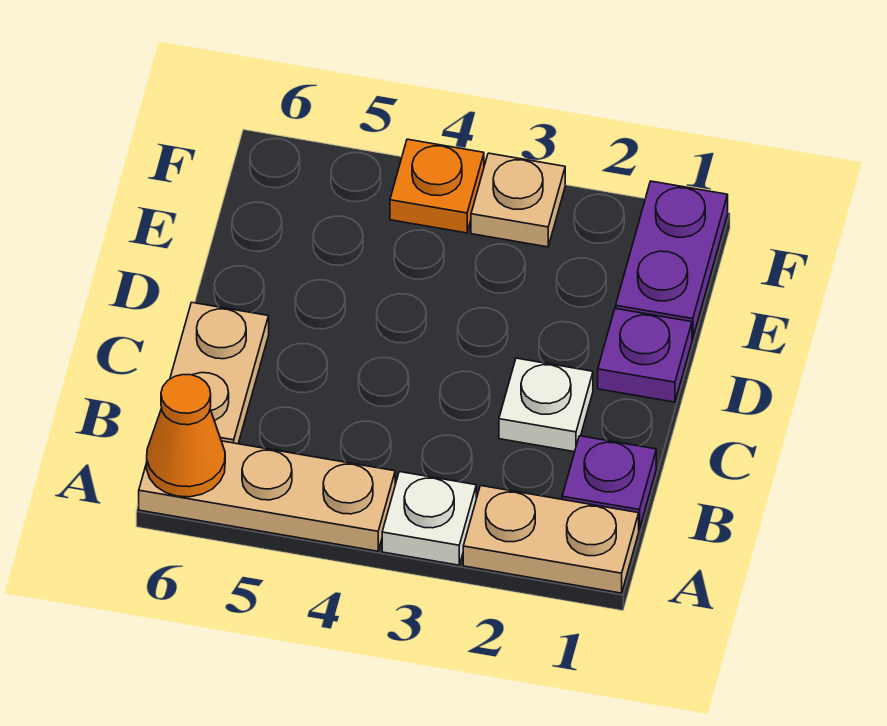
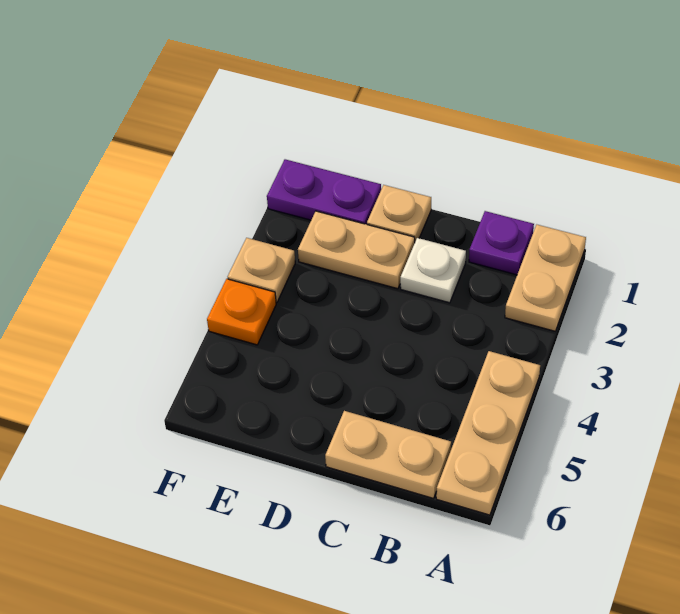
white 1x1 plate [382,472,476,565] -> none
orange 1x1 cone [147,375,225,497] -> none
purple 1x1 plate [598,308,692,402] -> tan 1x1 plate [367,185,431,241]
none -> tan 1x2 plate [298,211,415,289]

